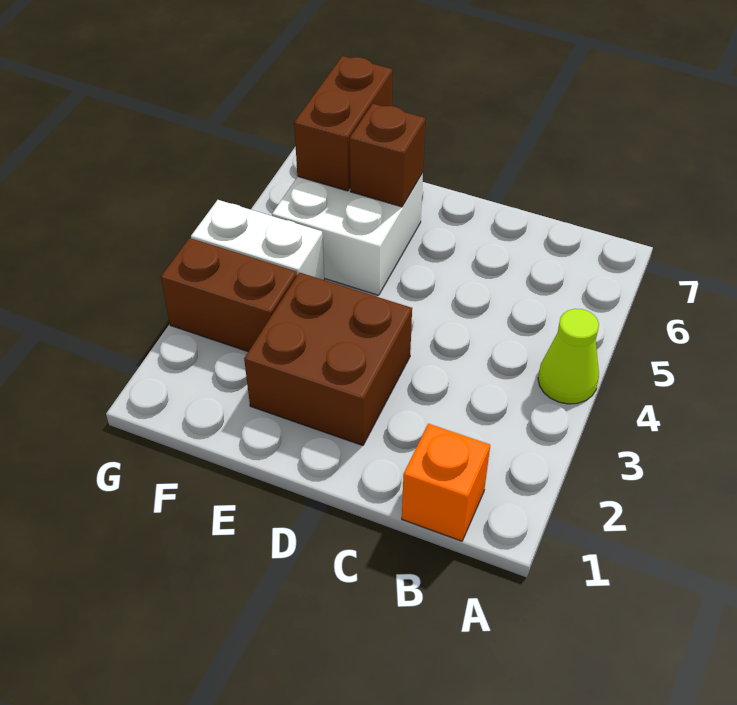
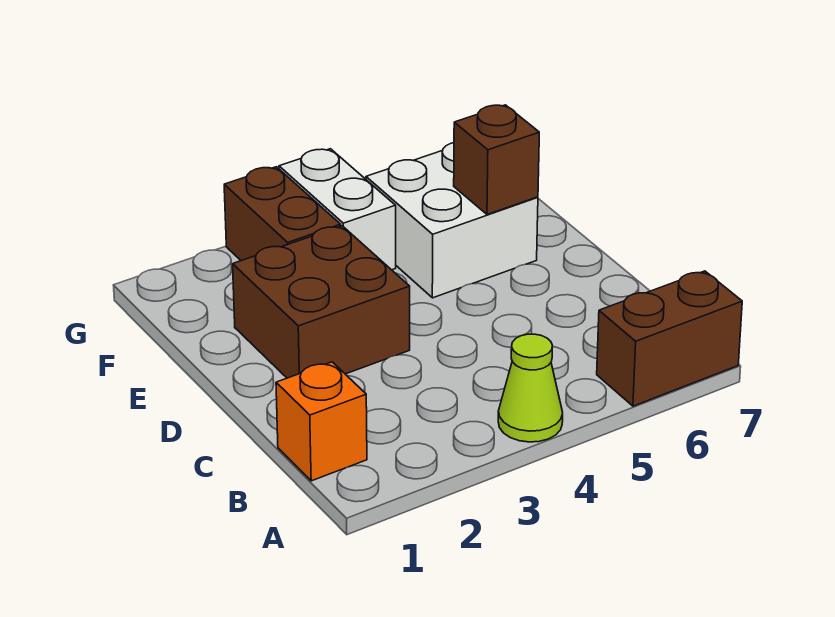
brown 1x2 brick [294,56,393,191] -> brown 1x2 brick moved to [597,271,742,406]

